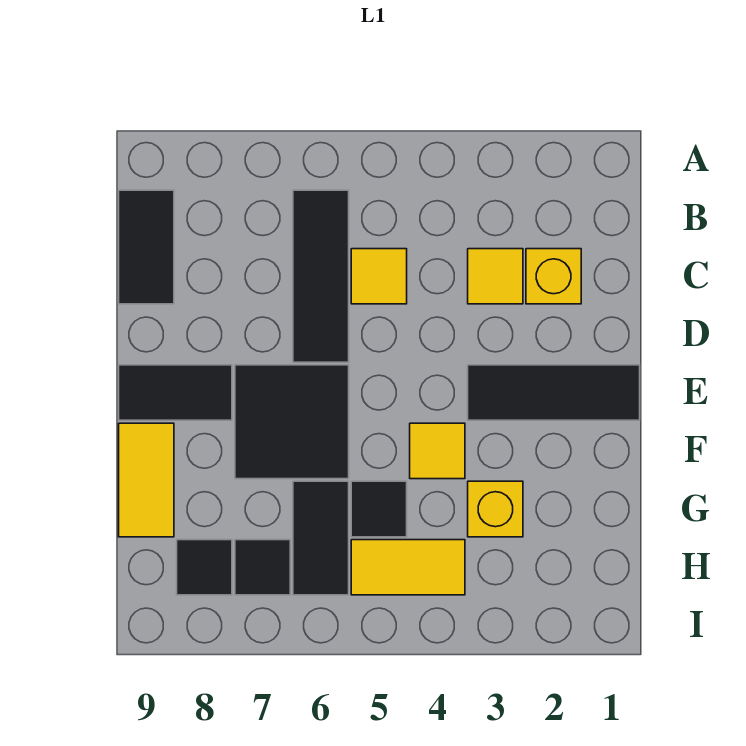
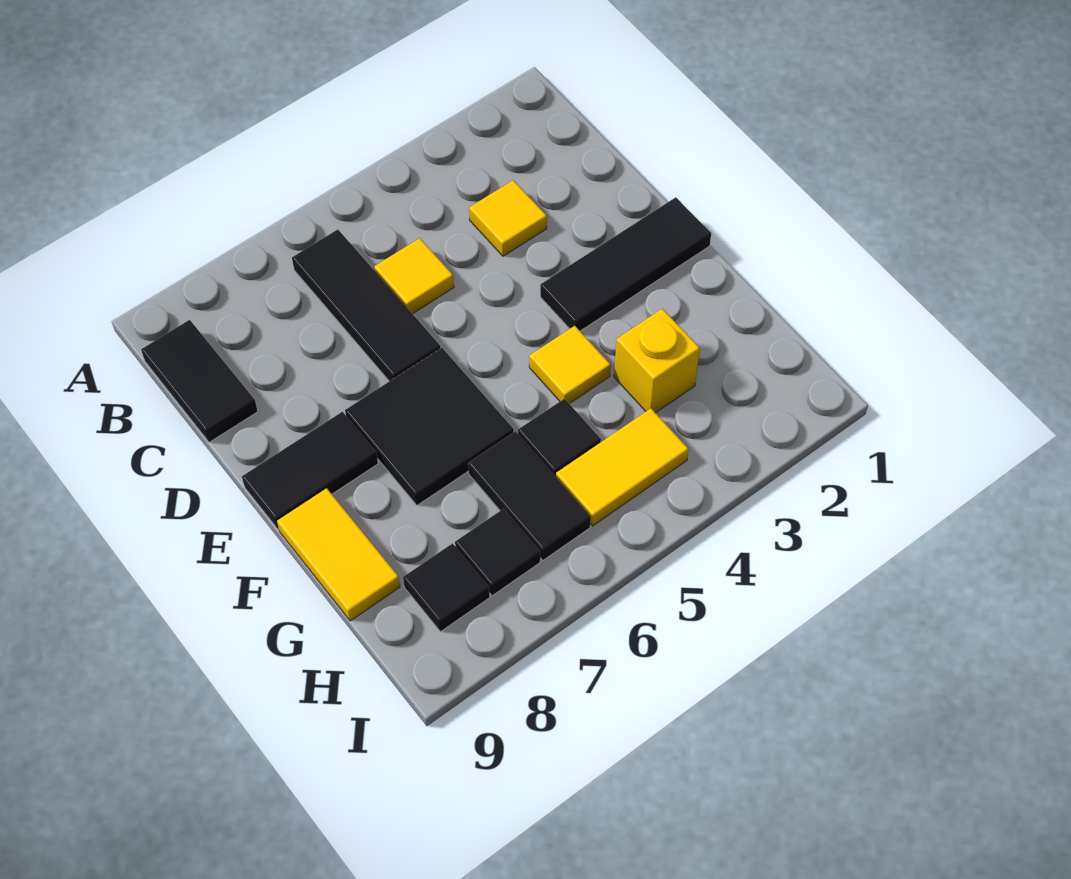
yellow 1x1 brick [526,249,581,304] -> none

